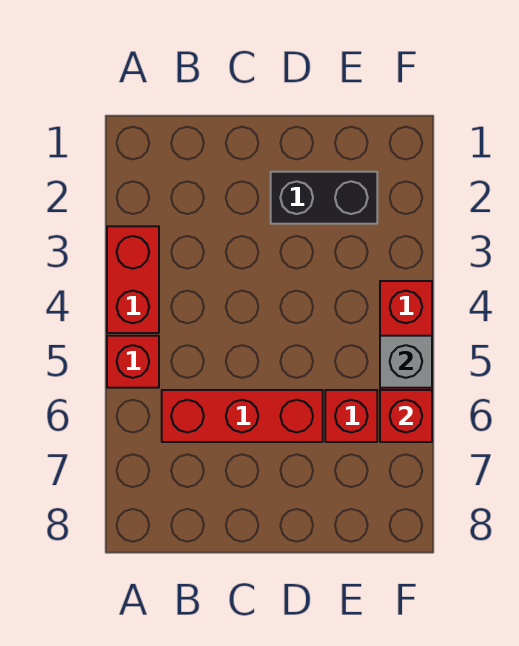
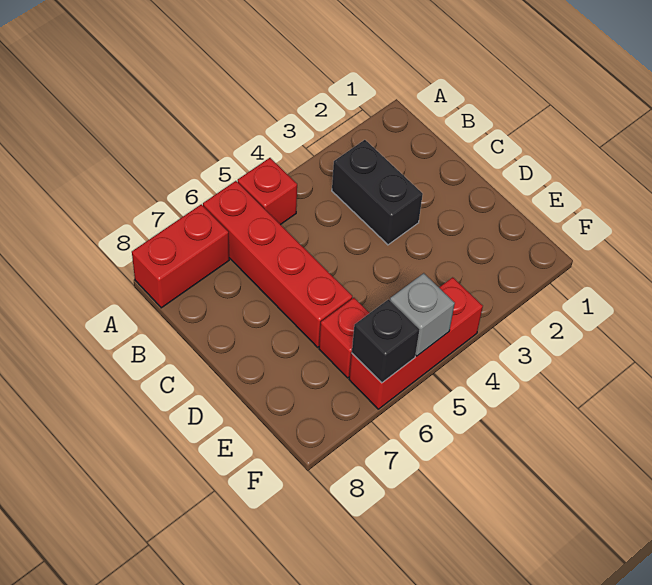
red 1x2 brick [107,226,159,333] -> red 1x2 brick moved to [132,204,229,308]
red 1x3 brick [162,390,323,442] -> red 1x4 brick [203,181,352,347]
black 1x2 brick [271,172,377,224] -> black 1x2 brick moved to [332,140,423,245]
red 1x1 brick [380,390,432,442] -> black 1x1 brick [352,299,419,383]

